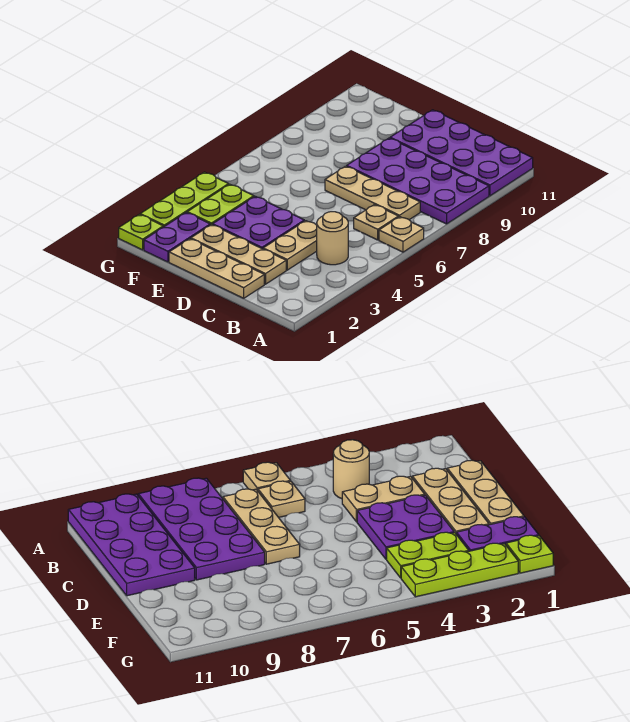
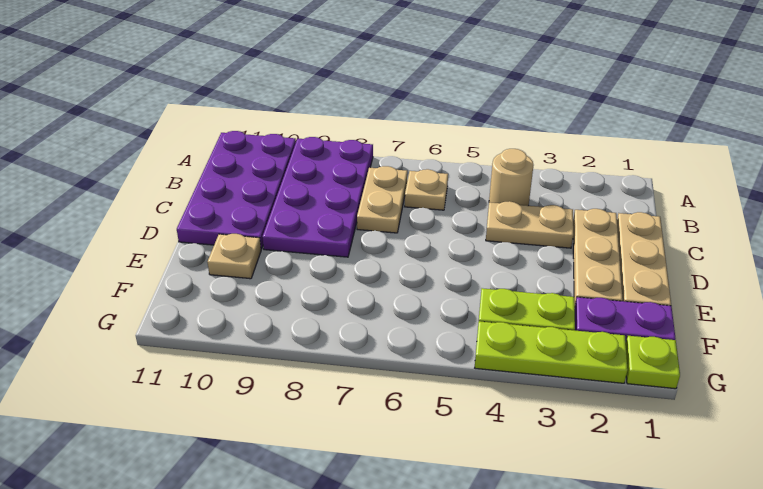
tan 1x1 plate [379,217,424,252] -> tan 1x1 plate moved to [208,234,261,279]
tan 1x3 plate [325,166,420,220] -> tan 1x2 plate [357,166,407,233]
purple 2x2 plate [213,196,304,249] -> none

